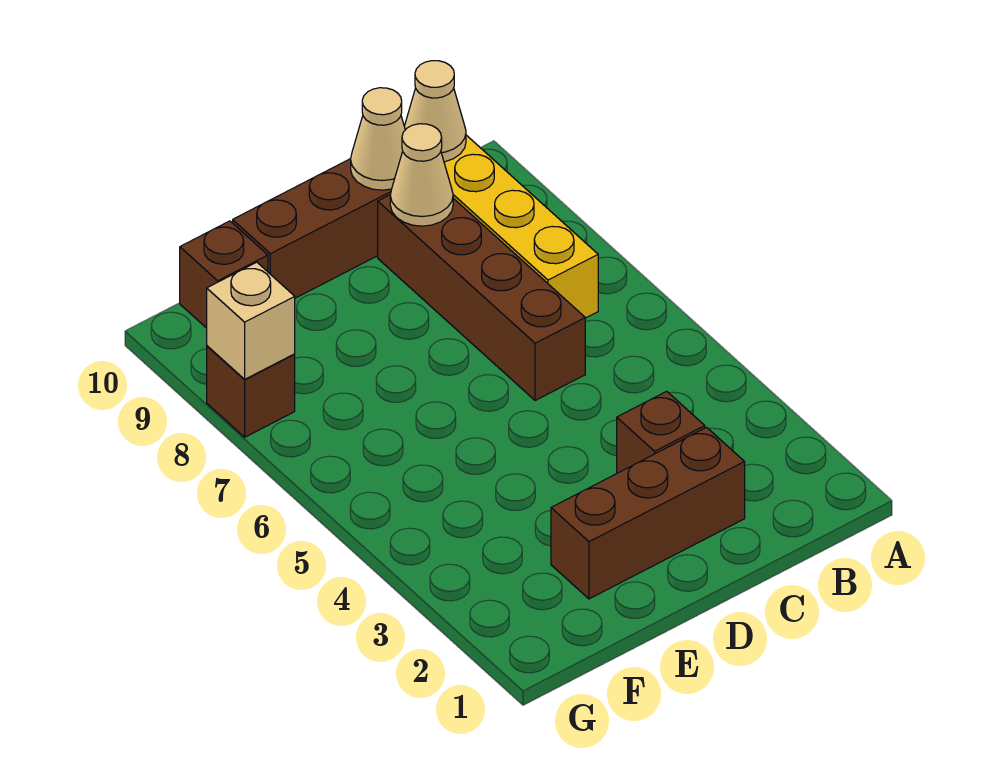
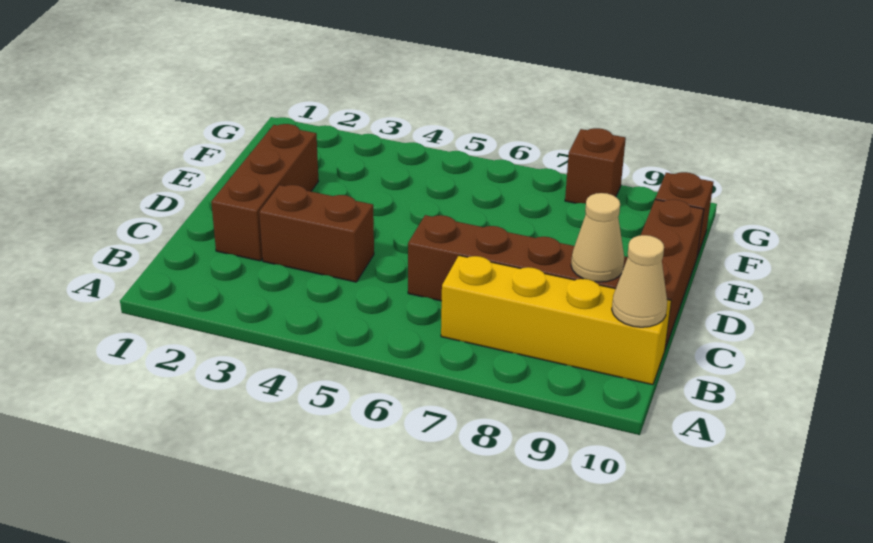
brown 1x1 brick [617,391,705,473] -> brown 1x2 brick [259,185,374,282]
tan 1x1 cone [351,88,405,190] -> none
tan 1x1 brick [207,262,295,379] -> none

